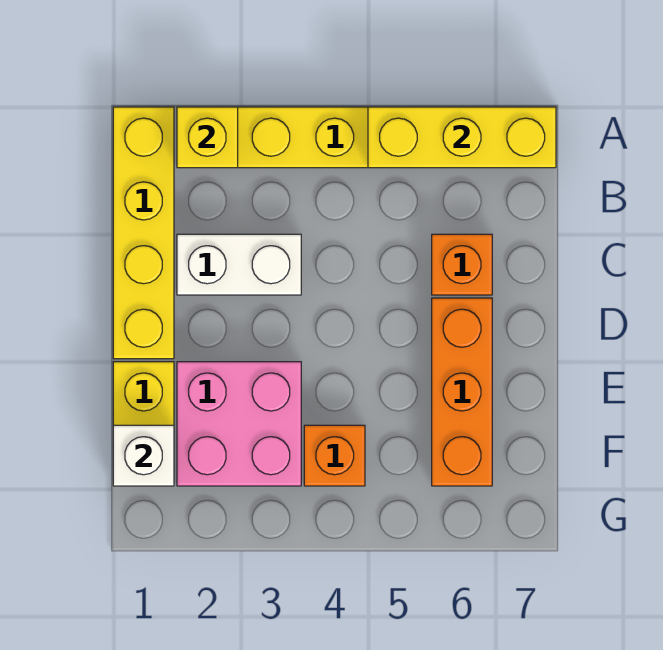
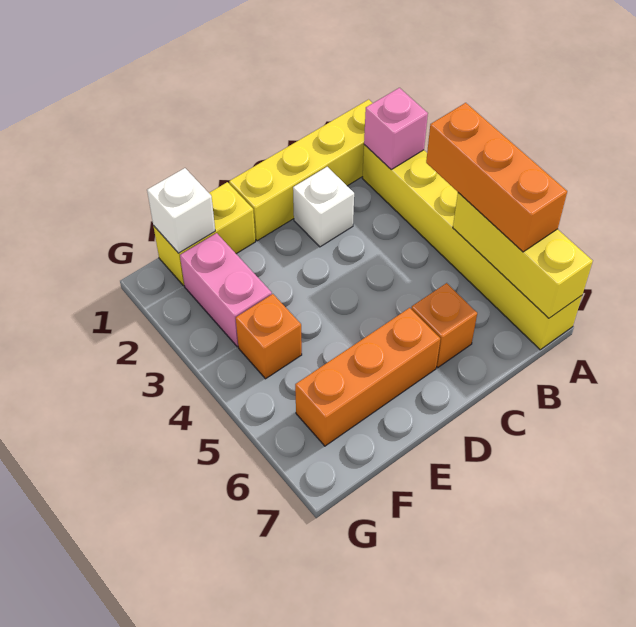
yellow 1x1 brick [177,107,238,168] -> pink 1x1 brick [364,88,428,169]
none -> orange 1x3 brick [426,103,567,252]
white 1x2 brick [177,234,301,295] -> white 1x1 brick [293,167,354,247]
pink 2x2 brick [177,362,301,486] -> pink 1x2 brick [180,233,272,347]

